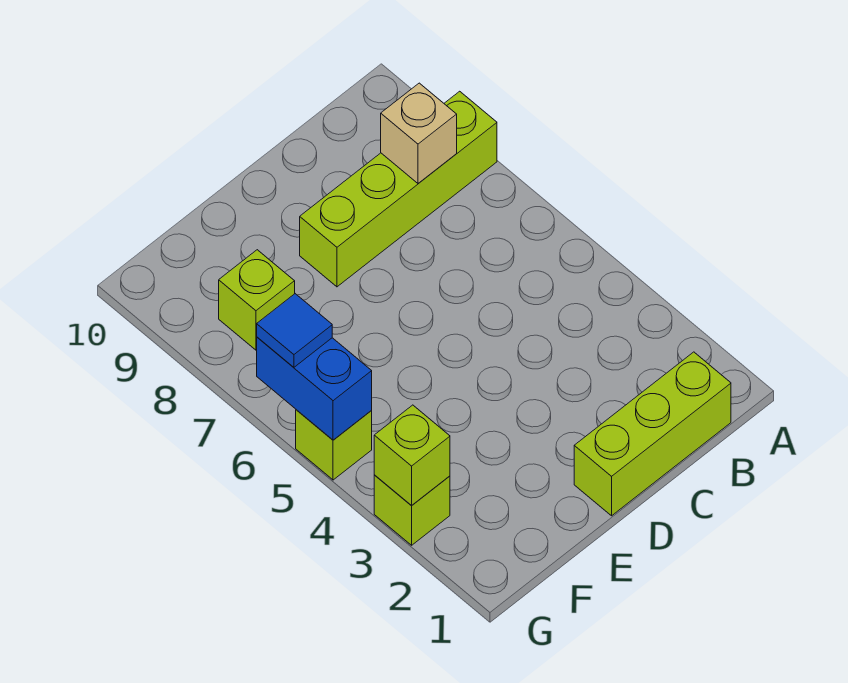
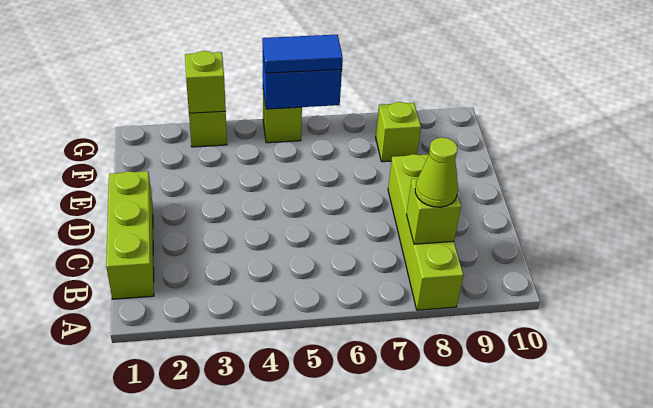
tan 1x1 brick [381,83,457,183] -> lime 1x1 brick [406,179,461,244]
none -> lime 1x1 cone [415,137,458,207]
blue 1x1 tile [257,294,332,367] -> blue 1x2 tile [262,35,343,73]

